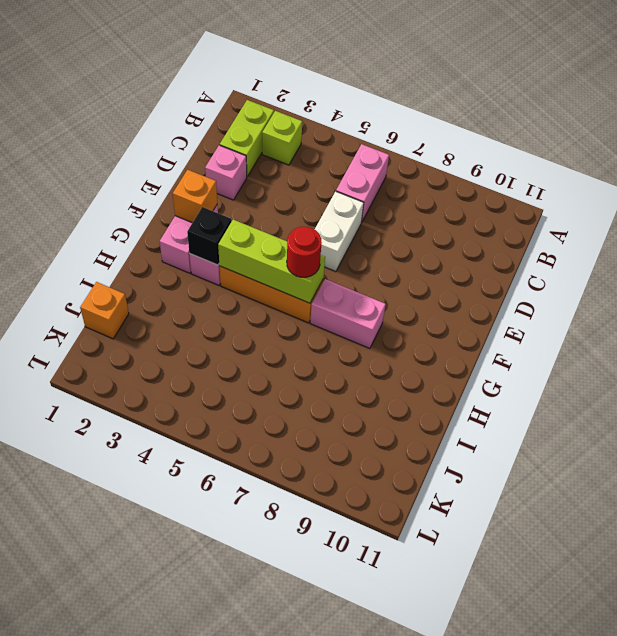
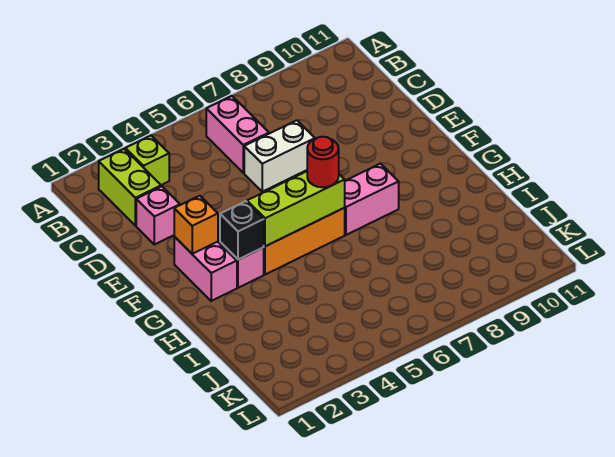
white 1x2 brick [315,191,364,272] -> white 1x2 brick turned to [244,120,315,192]
orange 1x1 brick [80,282,129,339] -> none

